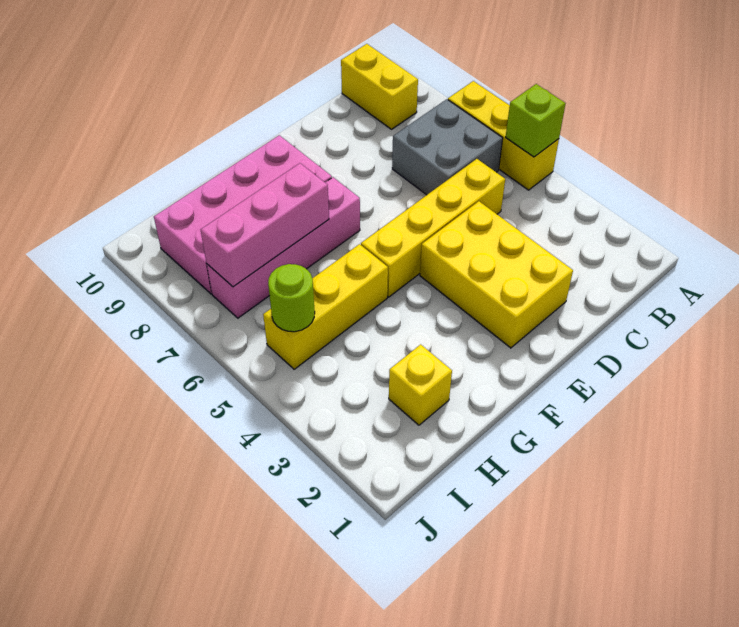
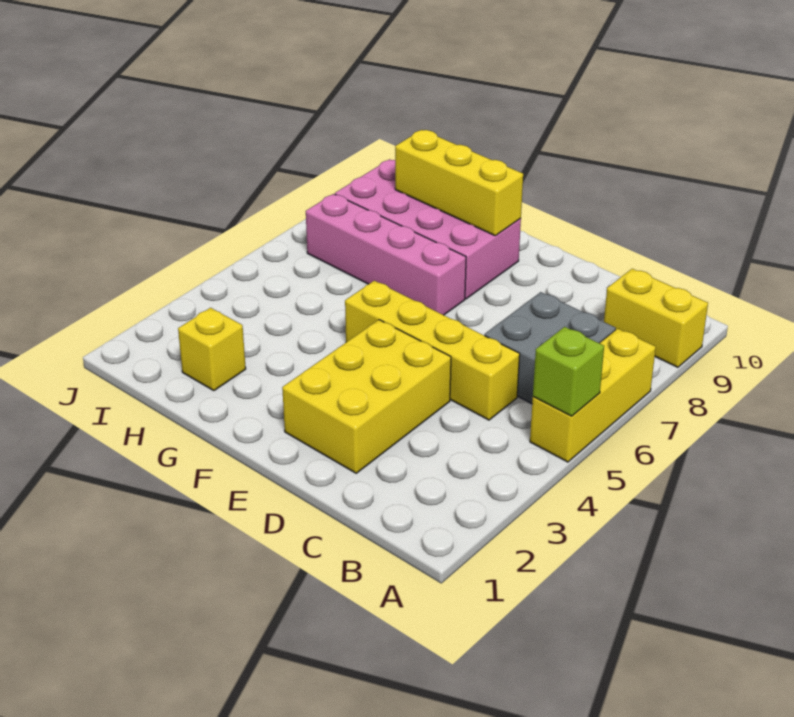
yellow 1x2 brick [341,44,418,129] -> yellow 1x2 brick turned to [604,269,708,367]
yellow 1x3 brick [263,244,388,369] -> yellow 1x3 brick moved to [395,130,523,236]
pink 1x3 brick [201,163,329,287] -> none
lime 1x1 round brick [268,264,315,332] -> none

